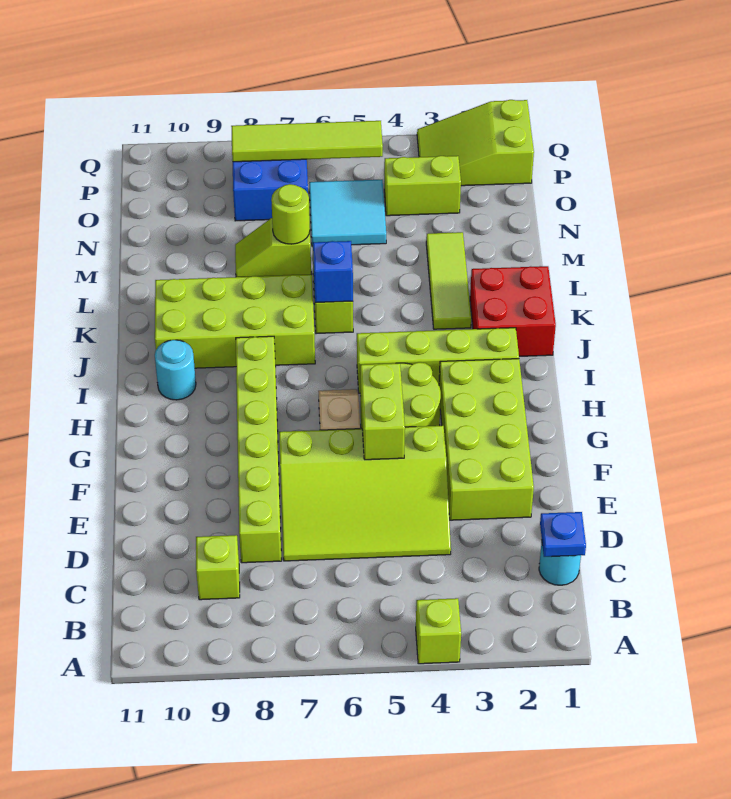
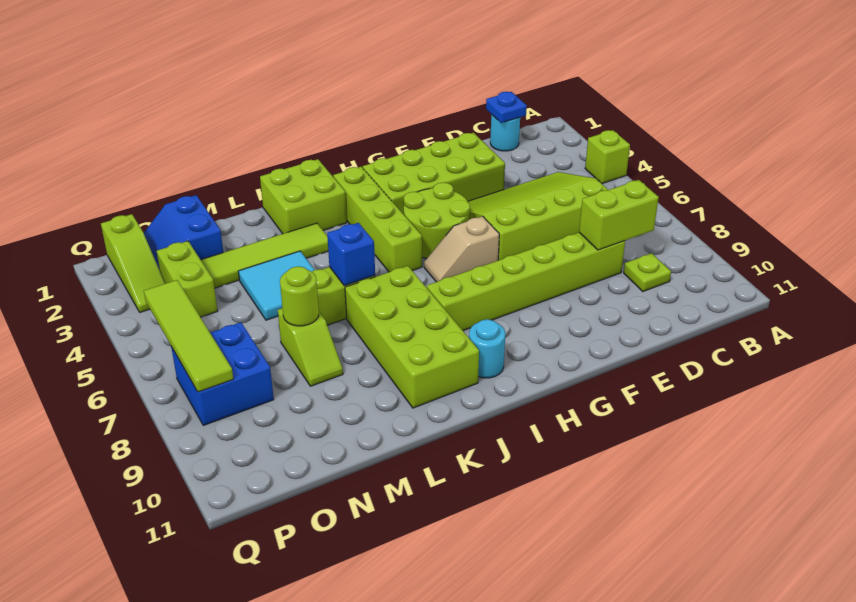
lime 1x1 brick [196,535,240,600] -> lime 1x1 plate [624,253,671,292]
lime 3x4 slope [279,426,451,561] -> lime 3x4 slope turned to [468,172,608,260]
lime 1x2 brick [360,363,405,460] -> lime 1x2 brick moved to [579,180,659,250]
red 2x2 brick [470,266,556,356] -> lime 2x2 brick [260,159,347,234]
lime 1x3 tile [426,232,471,329] -> lime 1x4 tile [201,223,328,288]
none -> blue 2x2 slope [144,195,223,270]
cyan 2x2 tile [309,180,386,246] -> cyan 2x2 tile moved to [238,251,314,320]
lime 2x3 slope [417,100,534,186] -> lime 1x3 slope [101,214,165,312]

